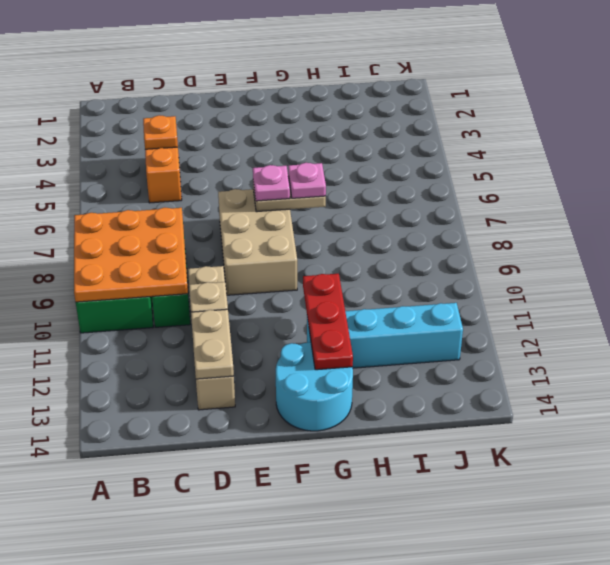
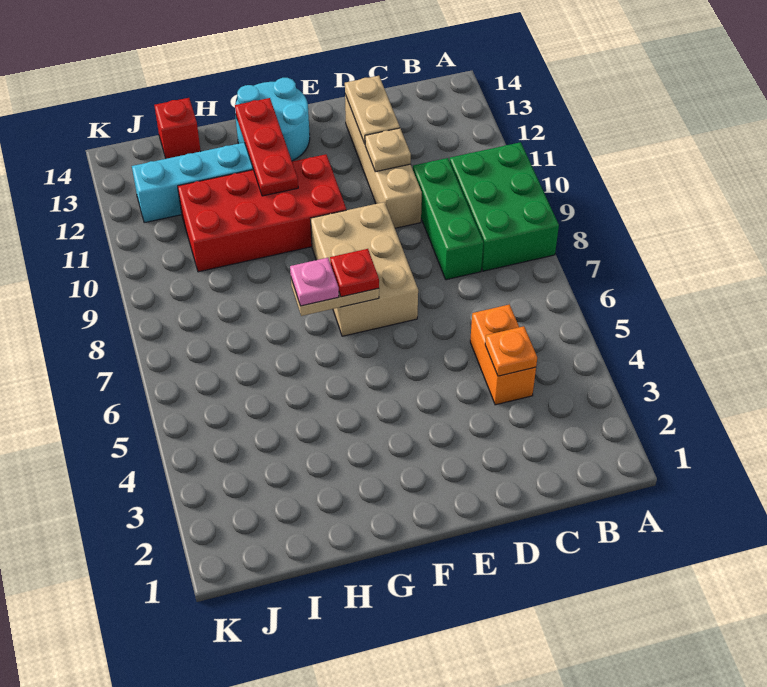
orange 3x3 plate [74,208,188,302] -> none
pink 1x1 plate [253,165,290,201] -> red 1x1 plate [330,249,379,297]
none -> red 2x4 brick [178,154,346,272]
none -> red 1x1 brick [154,98,201,159]

